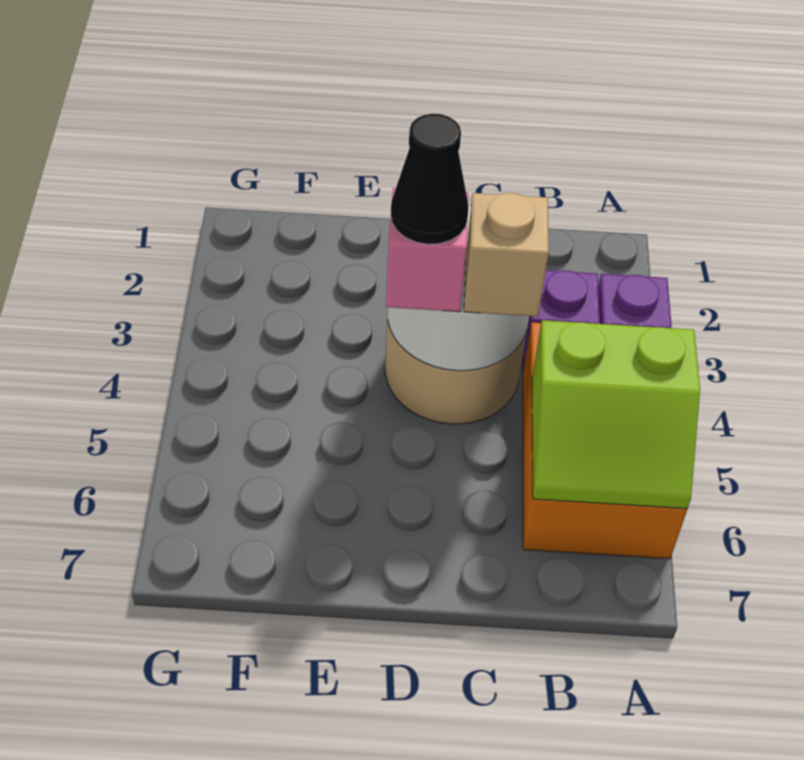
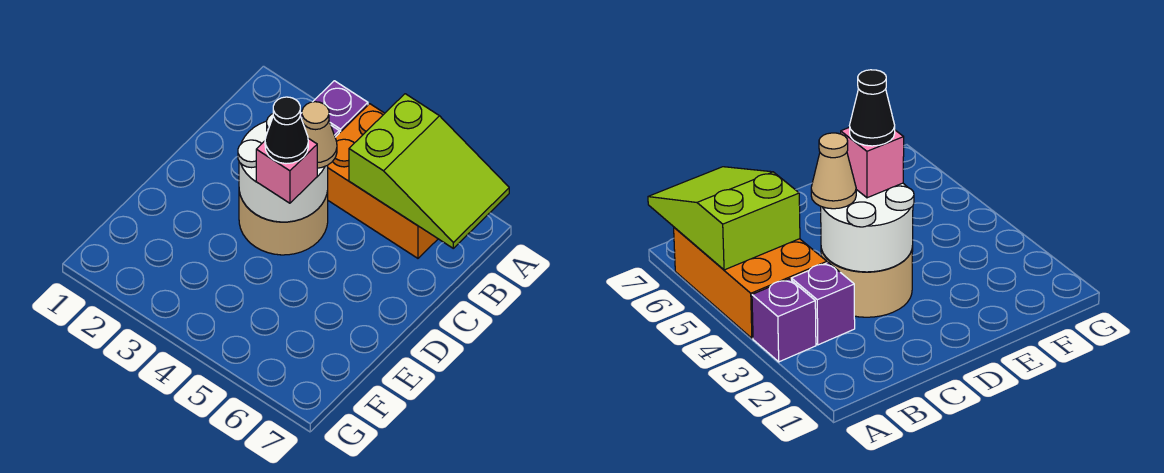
lime 2x2 slope [532,320,700,509] -> lime 2x3 slope [349,94,509,248]
tan 1x1 brick [464,193,549,317] -> tan 1x1 cone [302,102,337,168]

